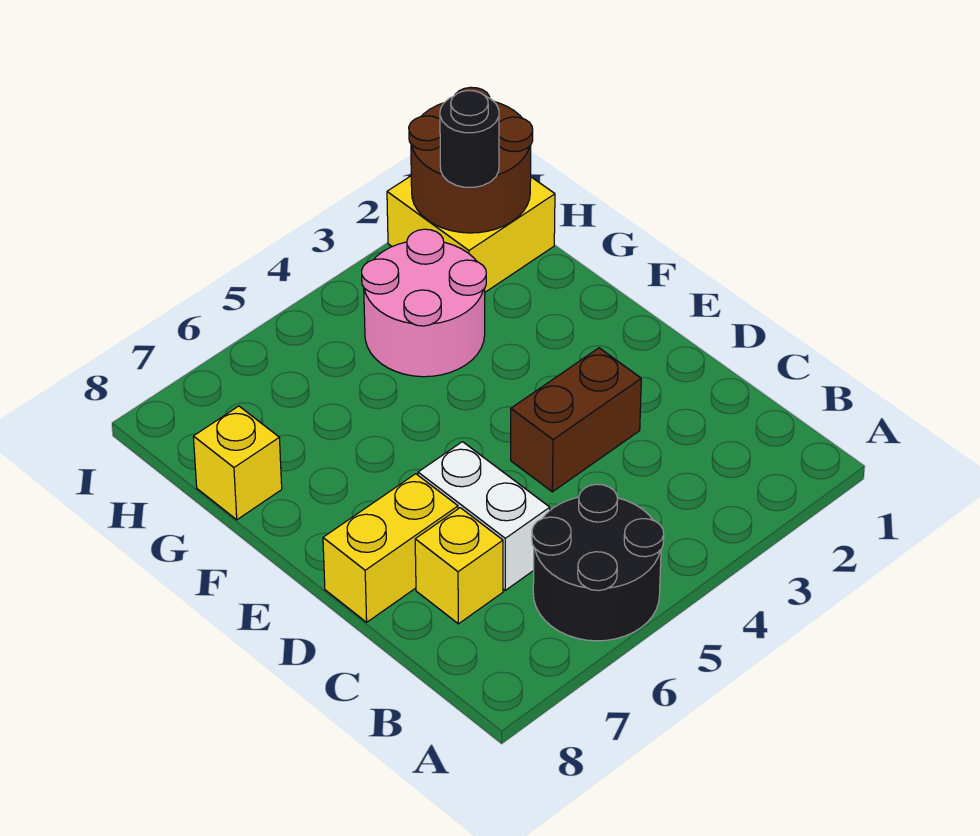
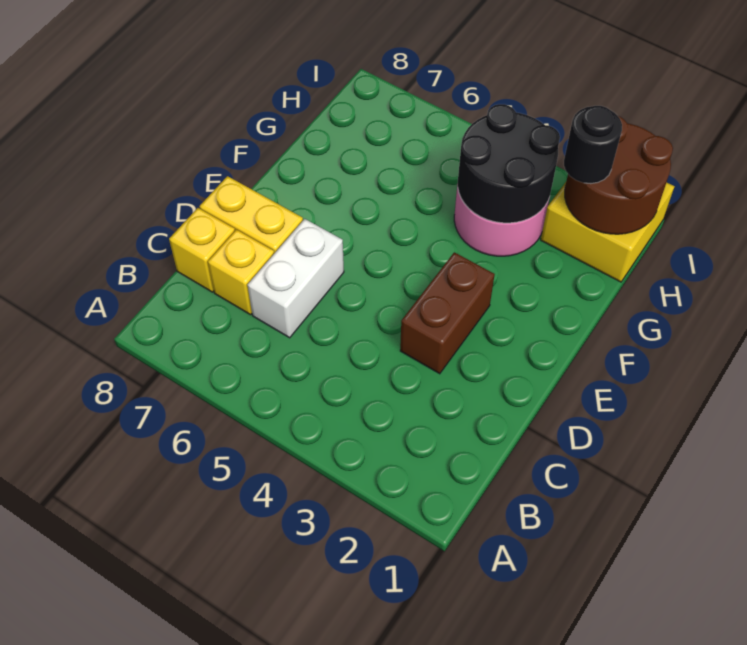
black 2x2 round brick [532,484,664,641] -> black 2x2 round brick moved to [458,104,560,223]
brown 1x2 brick [511,348,641,492] -> brown 1x2 brick turned to [400,252,495,374]
yellow 1x1 brick [193,406,282,520] -> yellow 1x1 brick moved to [169,208,235,292]

